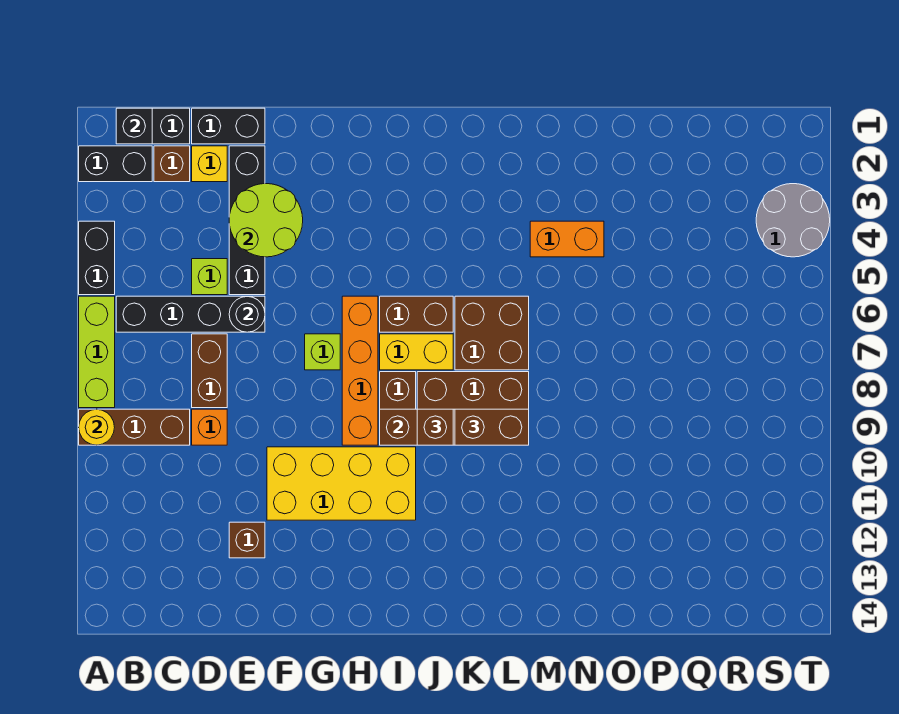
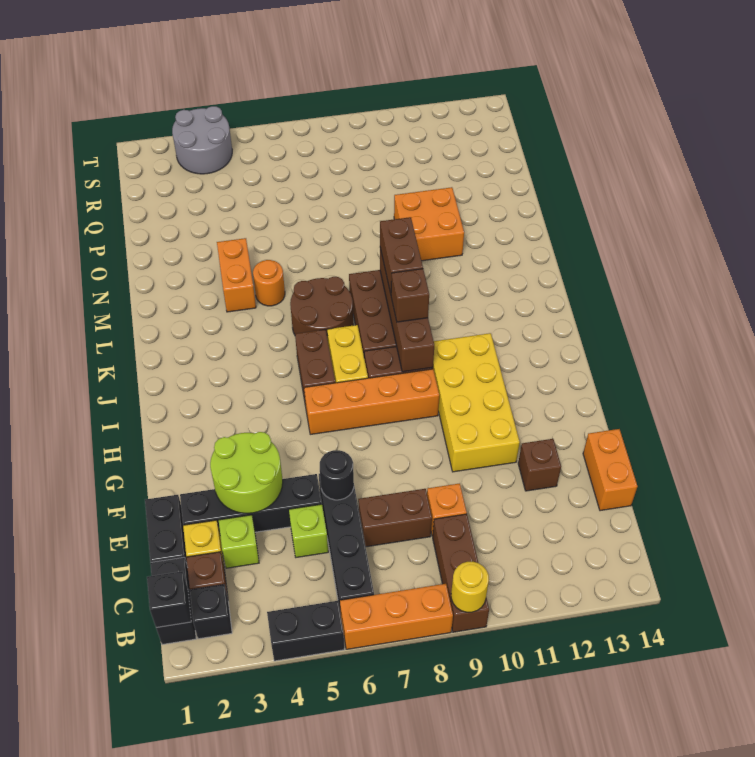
black 1x2 brick [79,146,152,182] -> black 1x1 brick [190,585,232,639]
lime 1x3 brick [79,296,115,408] -> orange 1x3 brick [340,584,453,649]
none -> orange 1x2 brick [583,429,637,511]
lime 1x1 brick [305,334,340,370] -> lime 1x1 brick moved to [219,515,259,568]
brown 2x2 brick [455,296,529,370] -> brown 2x2 round brick [290,277,353,339]
none -> orange 1x1 round brick [253,260,285,306]
none -> orange 2x2 brick [394,187,464,261]

